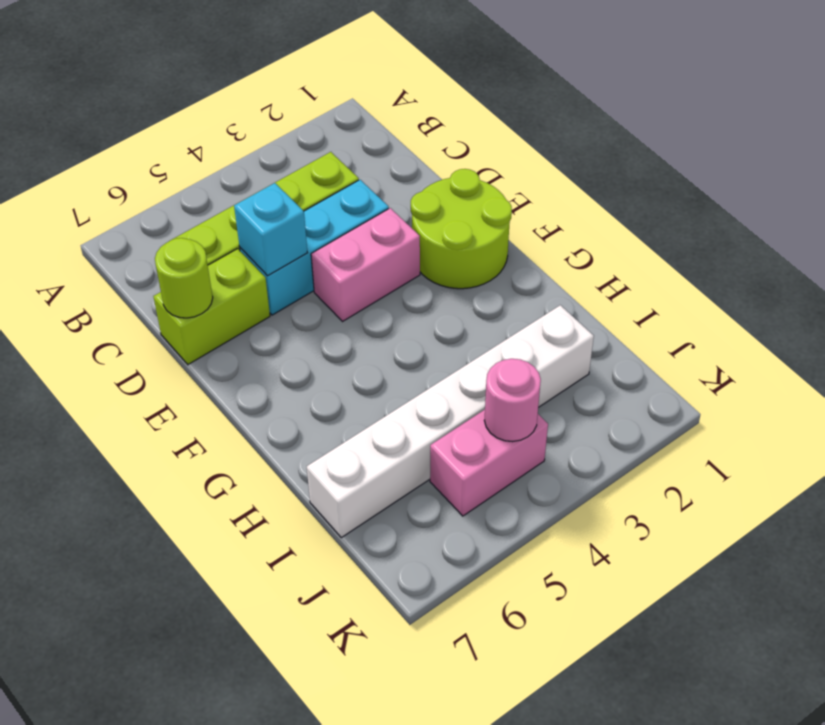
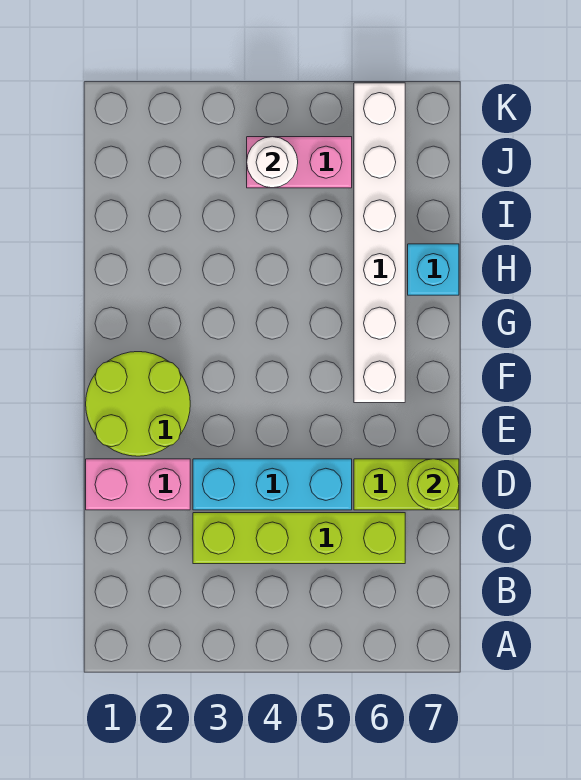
cyan 1x1 brick [234,183,307,276] -> cyan 1x1 brick moved to [408,244,459,295]
pink 1x2 brick [311,208,420,321] -> pink 1x2 brick moved to [86,459,190,510]
white 1x6 brick [307,305,594,538] -> white 1x6 brick turned to [354,83,405,403]
pink 1x1 round brick [484,359,541,442] -> white 1x1 round brick [247,137,298,188]

